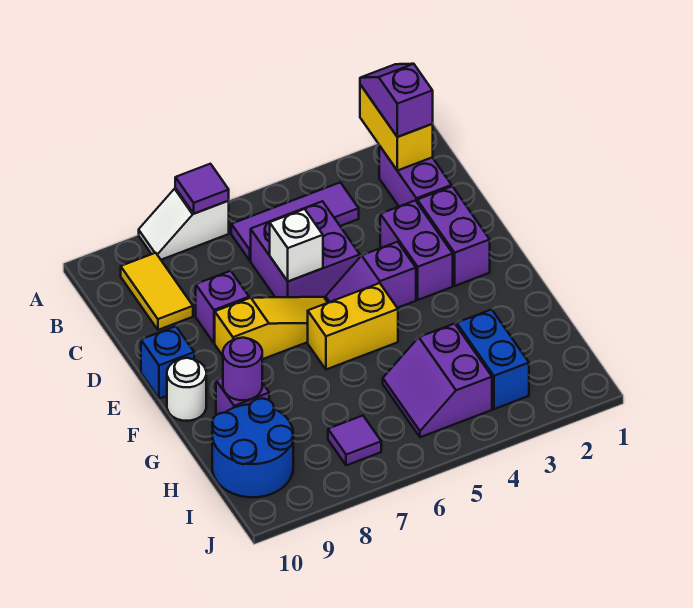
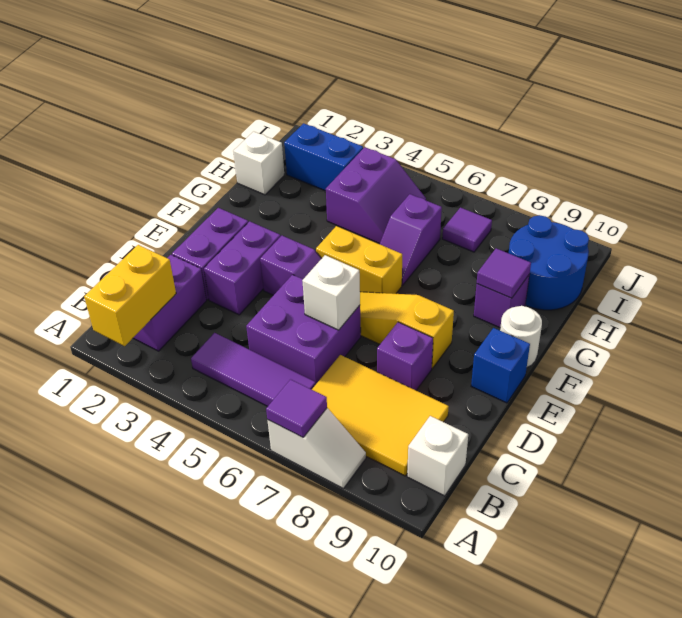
purple 1x2 slope [360,64,433,137] -> purple 1x2 slope moved to [380,194,442,285]
yellow 1x2 tile [121,253,193,330] -> yellow 2x3 tile [312,355,449,476]
none -> white 1x1 brick [407,416,468,496]
purple 1x1 round brick [223,338,262,400] -> purple 1x1 tile [477,248,531,298]
none -> white 1x1 brick [233,131,284,195]
blue 1x2 brick [457,309,529,409] -> blue 1x2 brick turned to [284,123,363,191]

